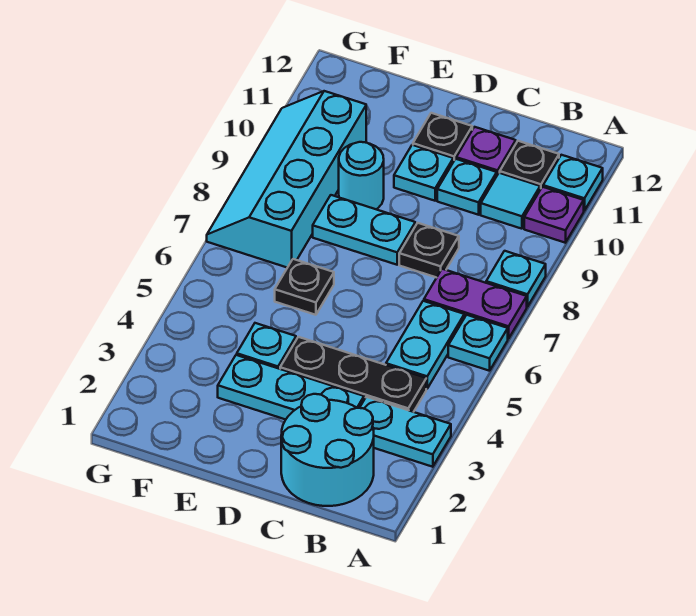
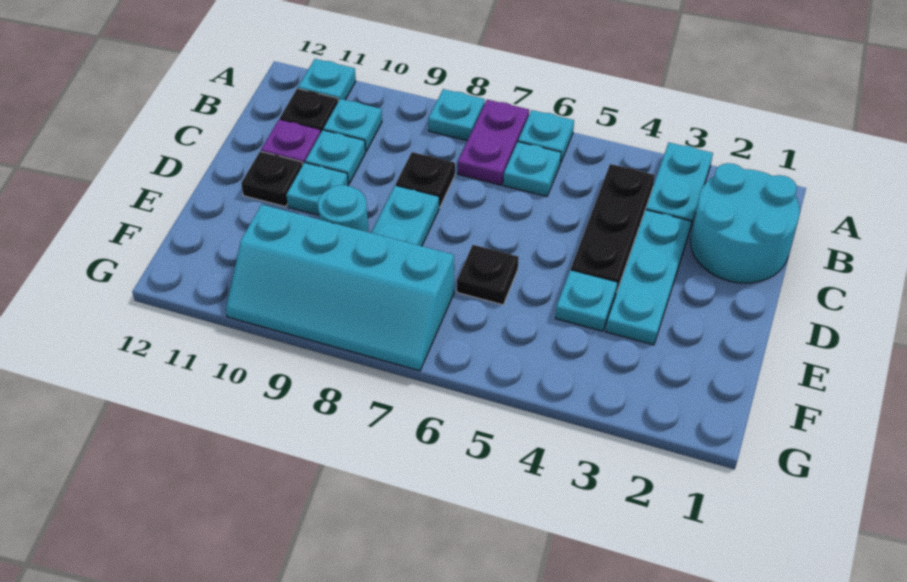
purple 1x1 plate [524,187,584,243] -> none
cyan 1x2 plate [386,301,464,389] -> cyan 1x1 plate [503,142,561,197]
cyan 1x1 tile [481,173,540,229] -> cyan 1x1 plate [324,99,382,152]

